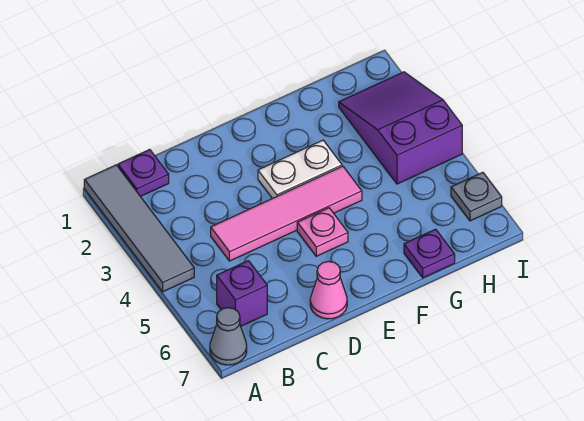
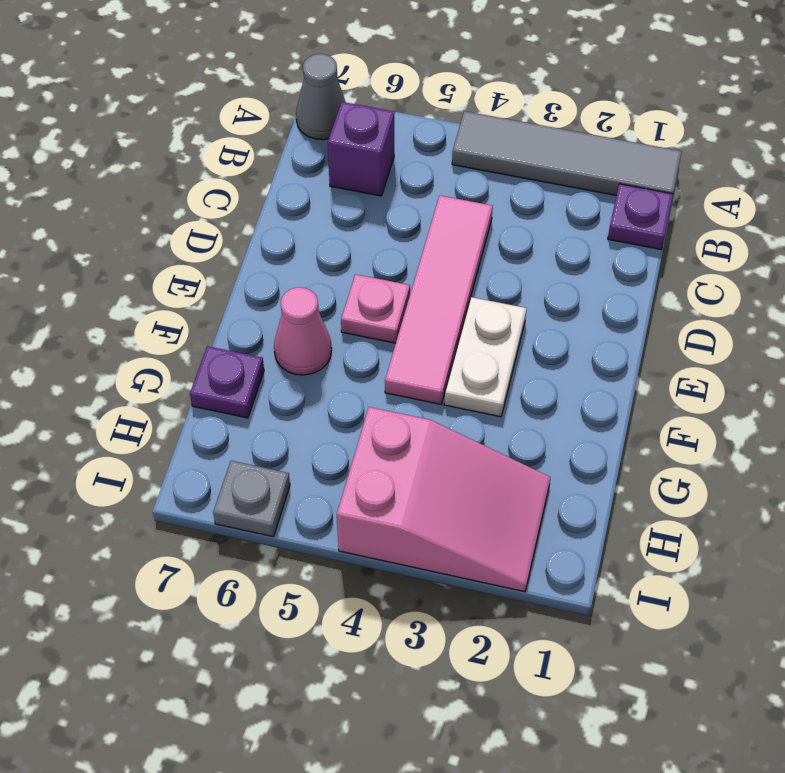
pink 1x1 cone [310,261,347,319] -> pink 1x1 cone moved to [274,287,332,375]
purple 2x3 slope [339,72,462,184] -> pink 2x3 slope [337,407,551,592]

